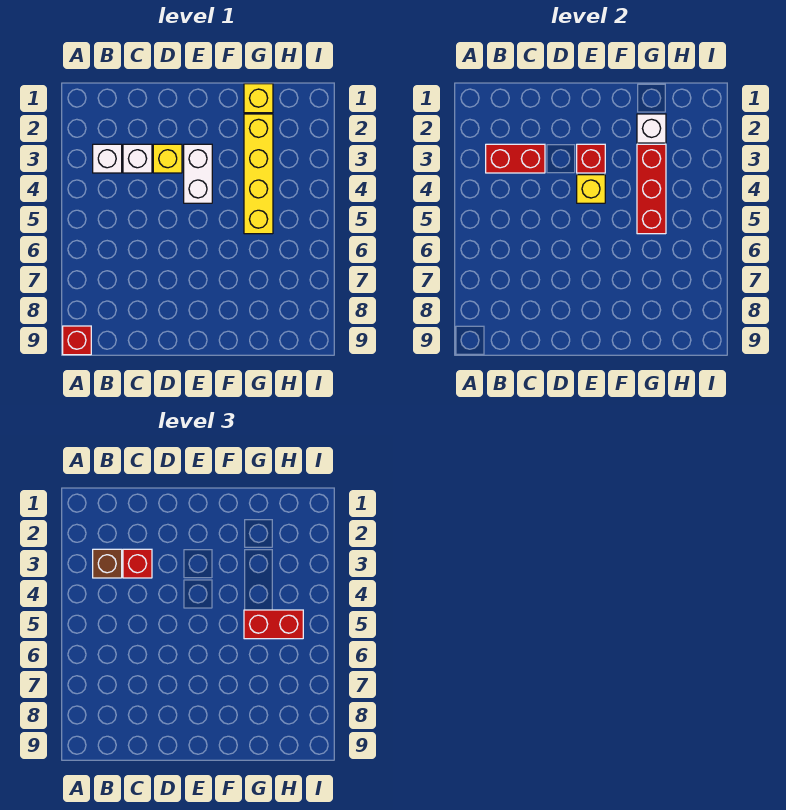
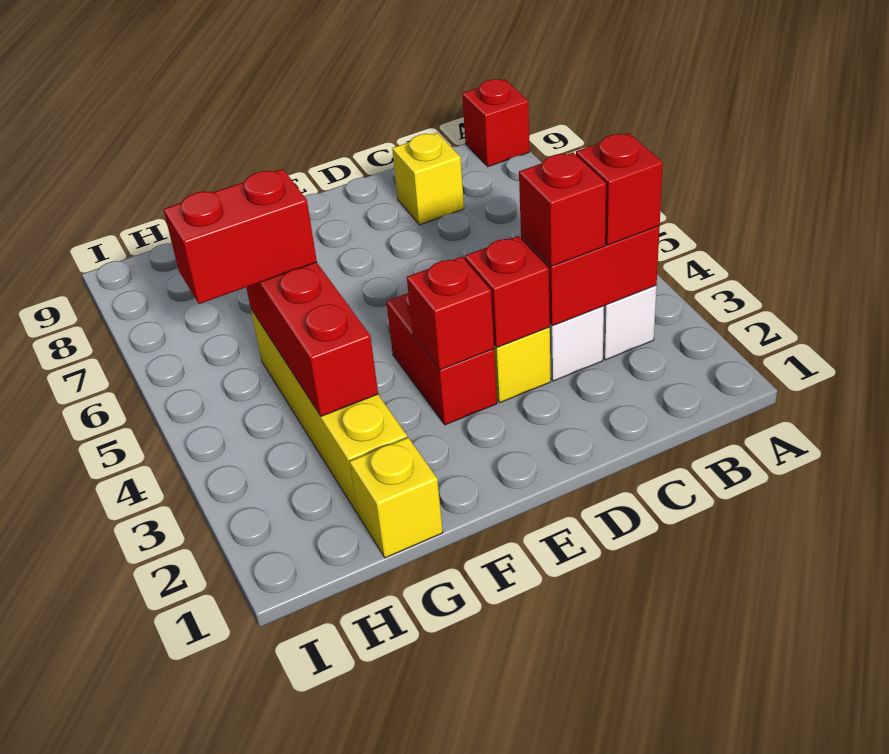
brown 1x1 brick [93,549,122,578] -> red 1x1 brick [576,133,663,245]
none -> red 1x1 brick [465,236,550,348]
white 1x2 brick [184,144,212,203] -> red 1x2 brick [386,293,497,425]
yellow 1x1 brick [577,175,605,203] -> yellow 1x1 brick moved to [392,133,464,225]
white 1x1 brick [637,114,666,143] -> none

